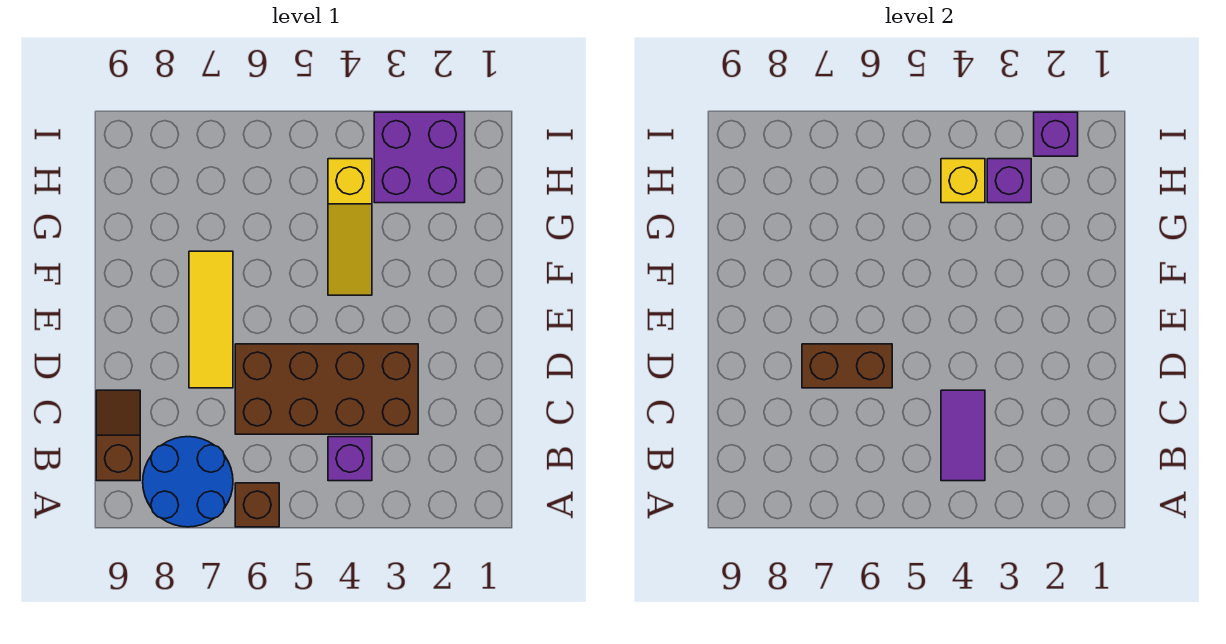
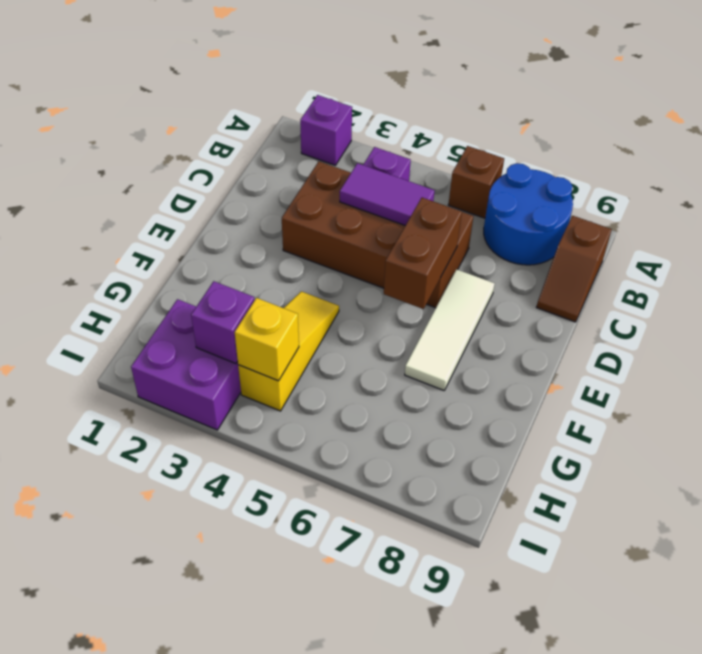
purple 1x2 tile [941,390,985,481] -> purple 1x2 tile turned to [340,163,434,225]
brown 1x2 brick [802,344,892,388] -> brown 1x2 brick turned to [384,198,462,309]
yellow 1x3 tile [189,251,233,388] -> white 1x3 tile [405,269,495,390]
purple 1x1 brick [1034,112,1078,156] -> purple 1x1 brick moved to [300,95,352,165]

